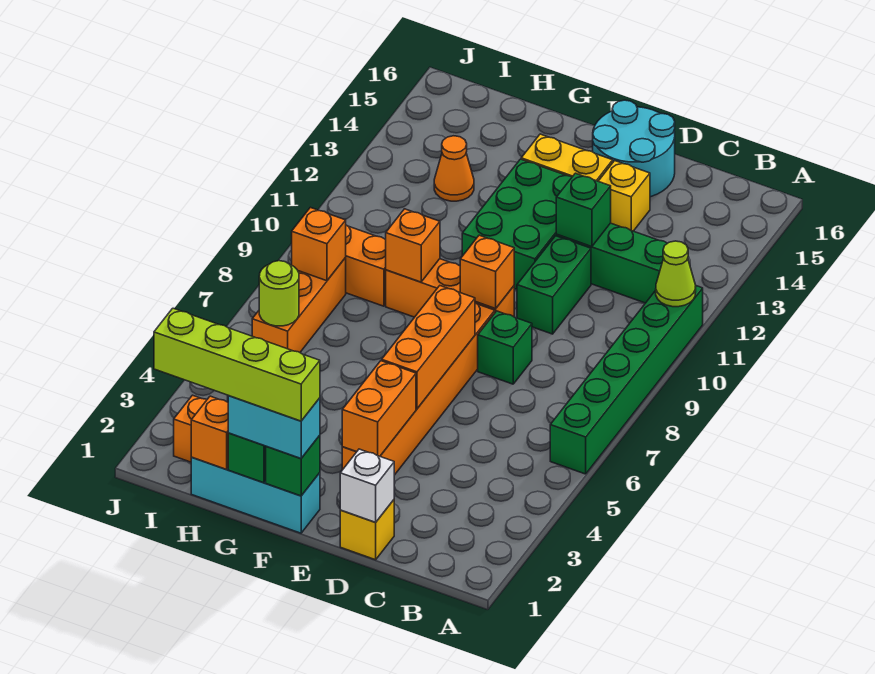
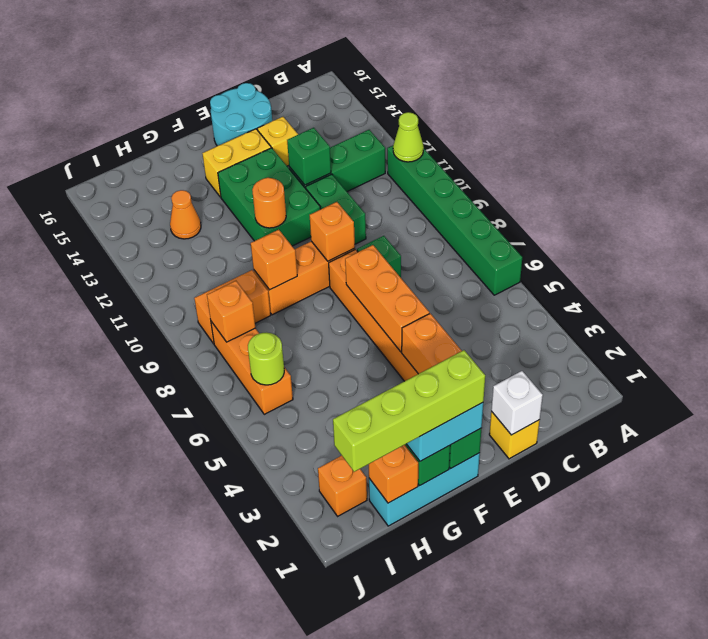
none -> orange 1x1 round brick [252,178,286,228]

